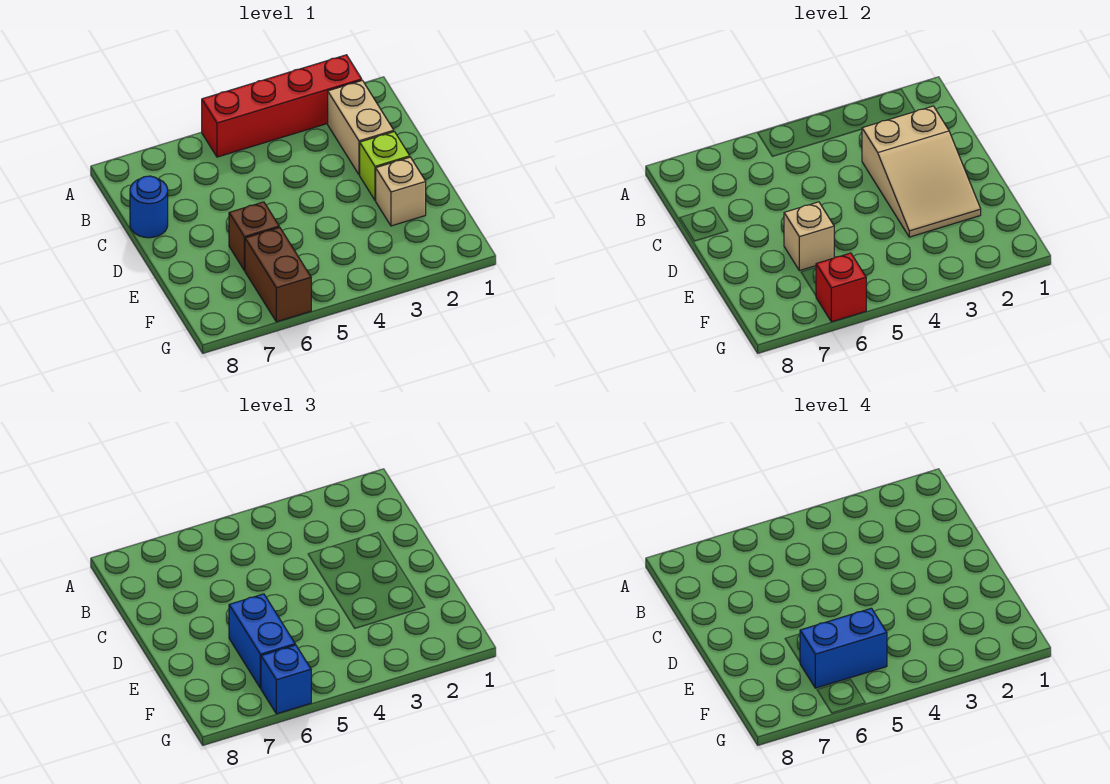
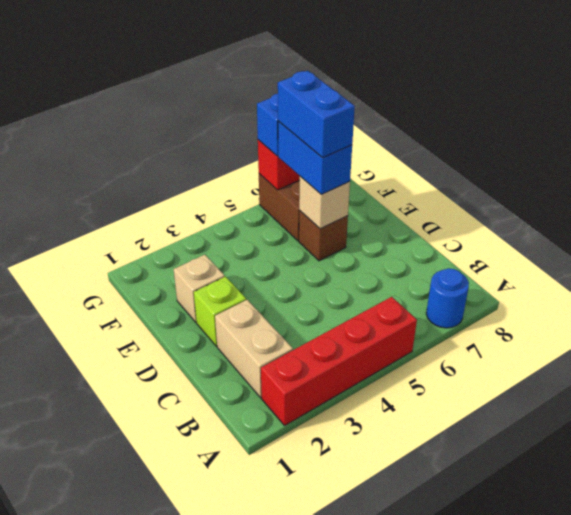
tan 2x3 slope [862,106,981,237] -> none
blue 1x1 round brick [130,176,168,238] -> blue 1x1 round brick moved to [426,268,469,328]
blue 1x2 brick [800,608,887,688] -> blue 1x2 brick turned to [278,71,355,158]

